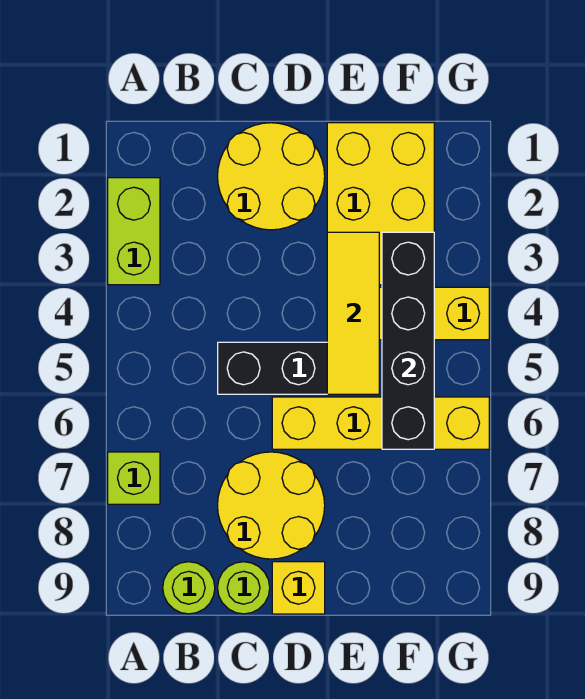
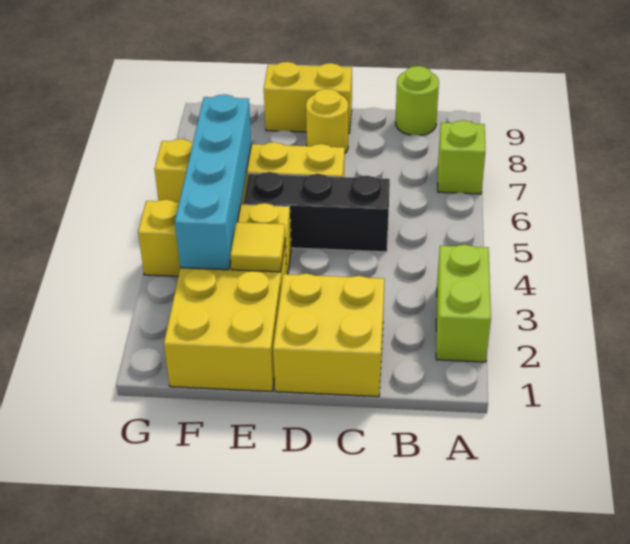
yellow 2x2 round brick [218,123,325,230] -> yellow 2x2 brick [273,274,385,397]
yellow 2x2 round brick [218,452,325,559] -> yellow 1x1 round brick [306,89,349,153]
lime 1x1 round brick [218,562,270,614] -> none
yellow 1x1 brick [272,562,325,614] -> yellow 1x2 brick [264,62,352,133]
yellow 1x3 tile [327,232,379,394] -> yellow 1x1 tile [230,222,285,272]
black 1x4 brick [382,232,434,449] -> cyan 1x4 brick [175,94,252,270]

